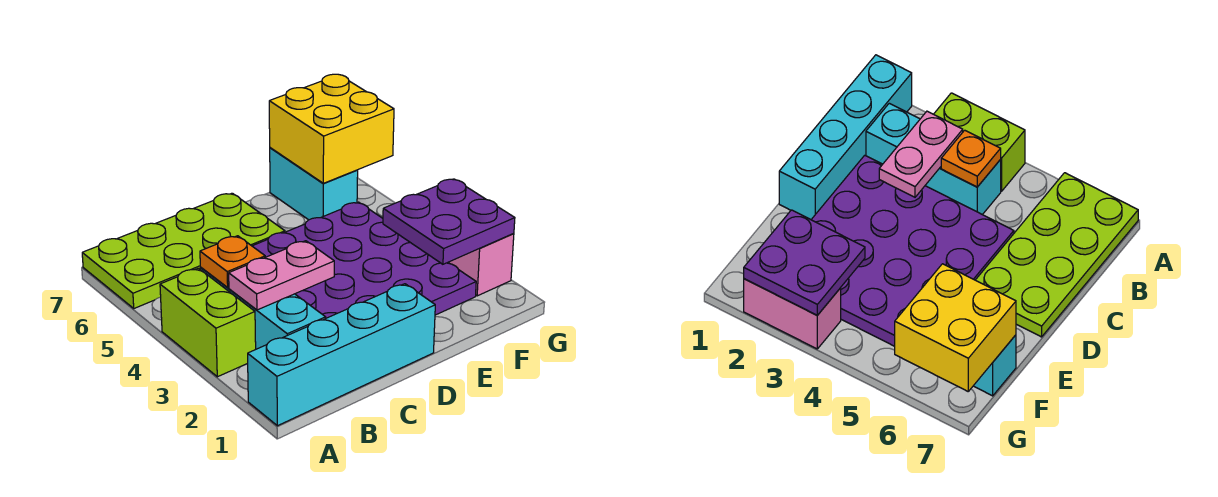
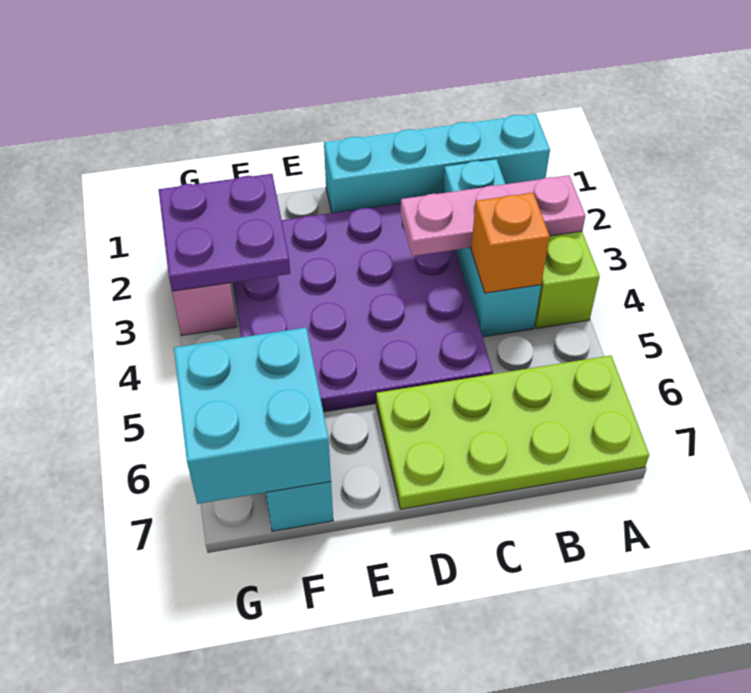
pink 1x2 plate [229,241,334,310] -> pink 1x3 plate [401,175,585,256]
orange 1x1 plate [200,236,265,288] -> orange 1x1 brick [471,193,550,293]
yellow 2x2 brick [269,74,394,183] -> cyan 2x2 brick [174,328,331,504]

